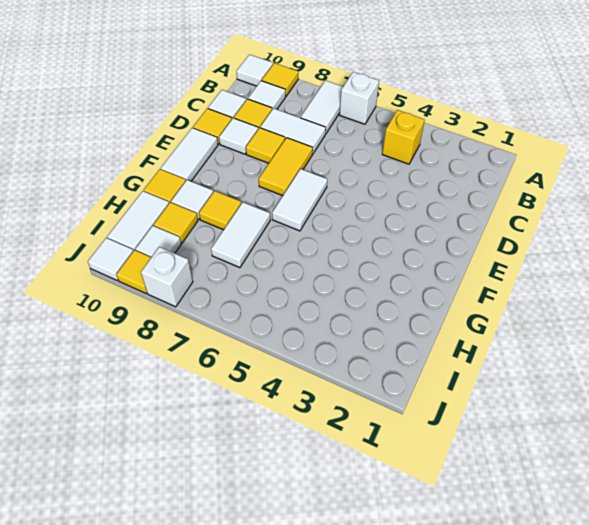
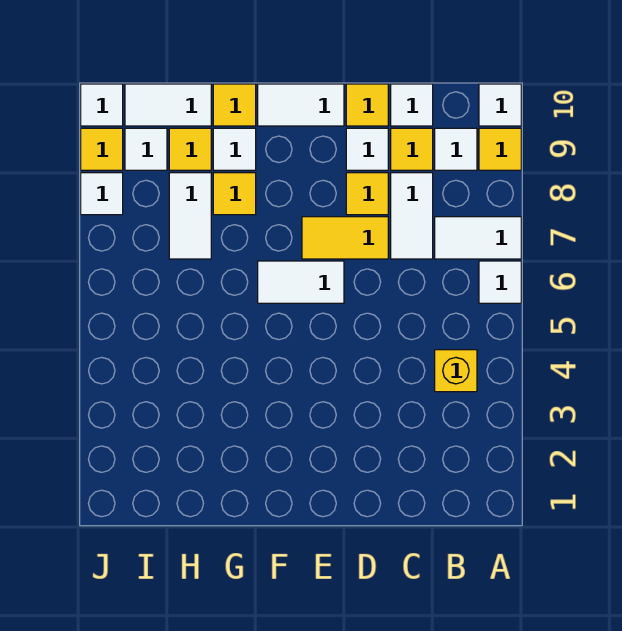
white 1x1 brick [340,72,379,124] -> white 1x1 tile [479,261,521,303]
white 1x2 tile [211,202,270,268] -> white 1x2 tile turned to [169,173,211,259]
white 1x1 brick [141,247,193,307] -> white 1x1 tile [81,173,123,215]

